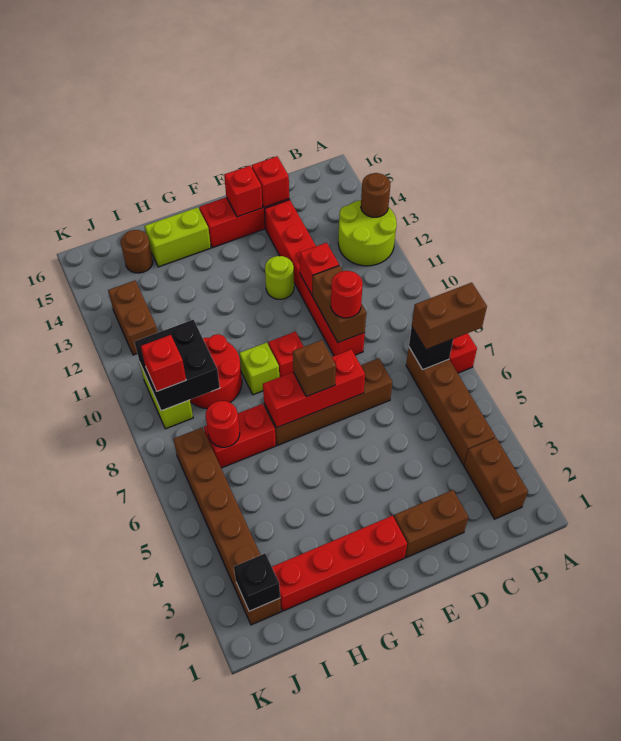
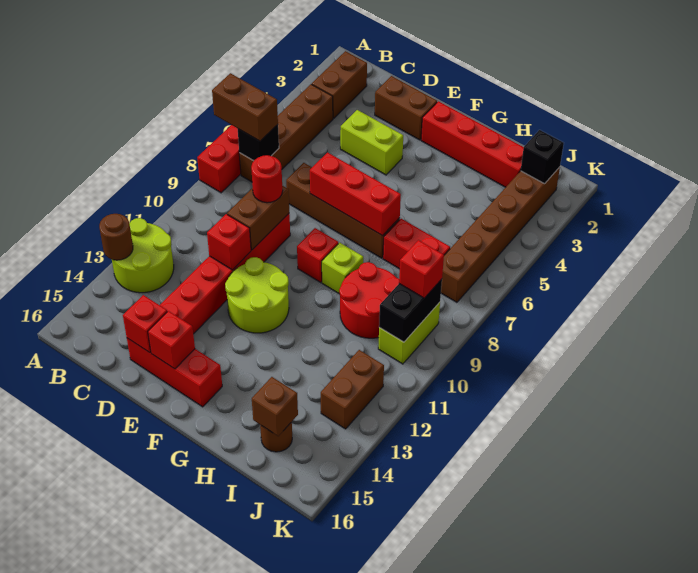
lime 1x1 round brick [265,256,294,299] -> lime 2x2 round brick [225,257,289,333]
brown 1x1 brick [293,340,336,397] -> brown 1x1 brick moved to [252,377,298,436]
lime 1x2 brick [145,207,211,267] -> lime 1x2 brick moved to [340,110,403,175]
red 1x1 round brick [205,401,240,447] -> none
black 2x2 brick [134,320,220,411] -> black 1x2 brick [379,279,442,342]

